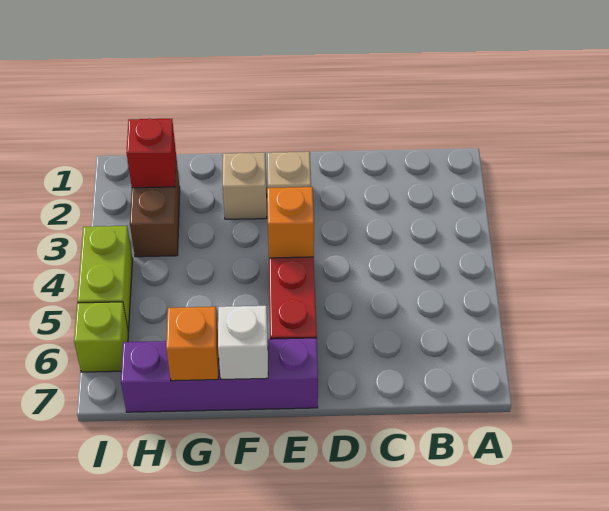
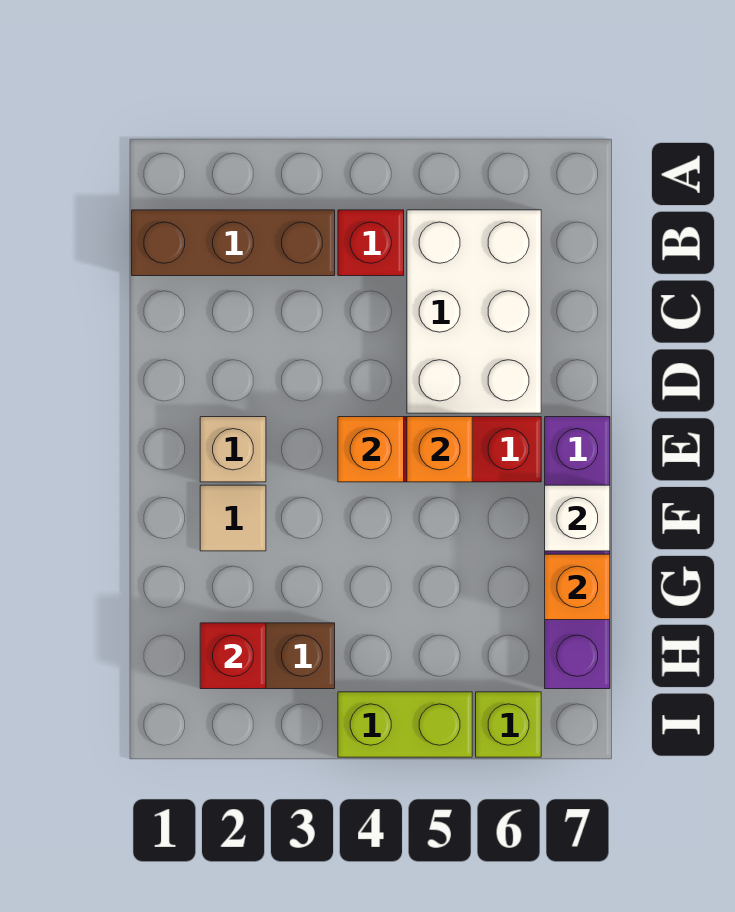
none -> brown 1x3 brick [132,210,335,276]
none -> red 1x1 brick [338,210,404,276]
none -> white 2x3 brick [407,210,541,413]
none -> orange 1x1 brick [407,417,472,482]
tan 1x1 brick [223,153,267,219] -> tan 1x1 tile [200,485,266,551]

